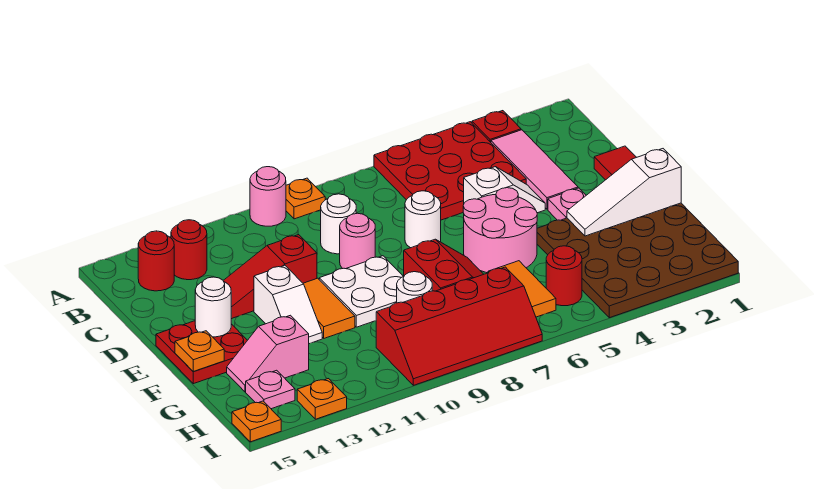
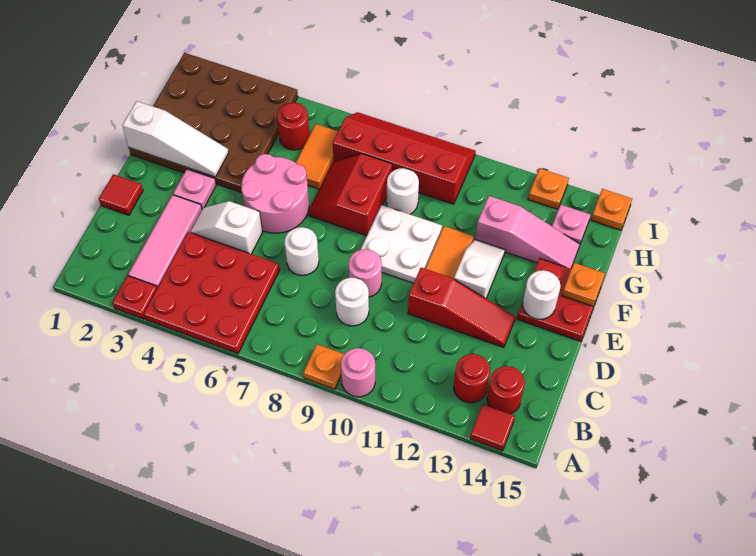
none -> red 1x1 tile [470,404,515,451]
pink 1x2 slope [227,315,309,392] -> pink 1x3 slope [475,196,580,269]

